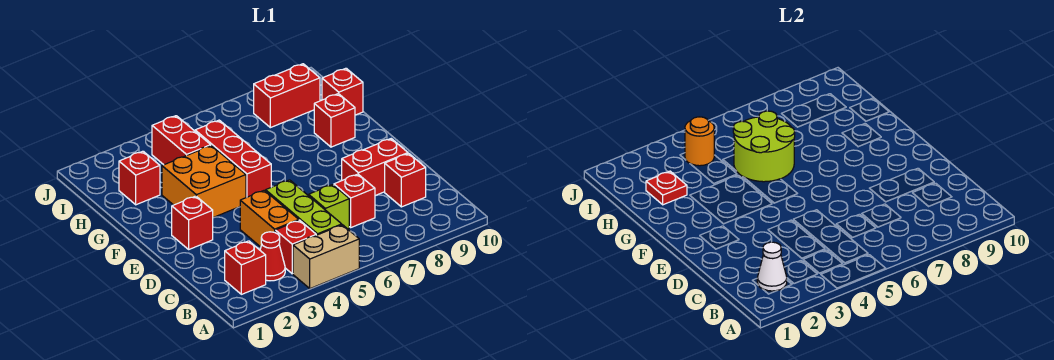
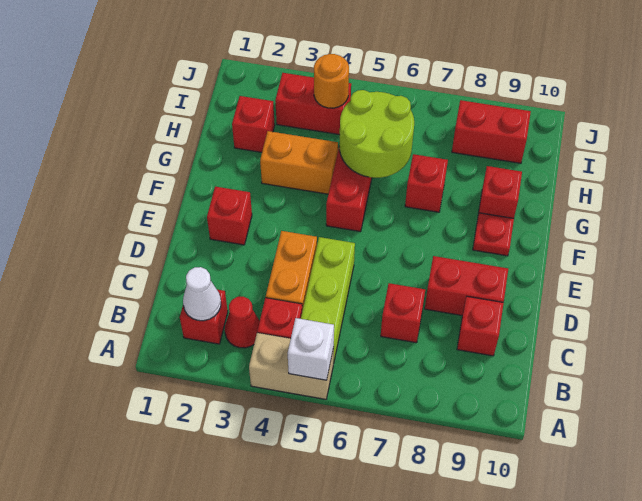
none -> white 1x1 brick [288,318,334,380]
lime 1x1 brick [309,185,349,229] -> none
orange 2x2 brick [162,146,246,218] -> orange 1x2 brick [260,131,338,194]
red 1x1 plate [646,171,687,205] -> red 1x1 plate moved to [473,213,514,256]
red 1x2 brick [152,116,211,165] -> red 1x2 brick turned to [275,73,351,135]
red 1x1 brick [322,68,363,115] -> red 1x1 brick moved to [405,154,448,212]

